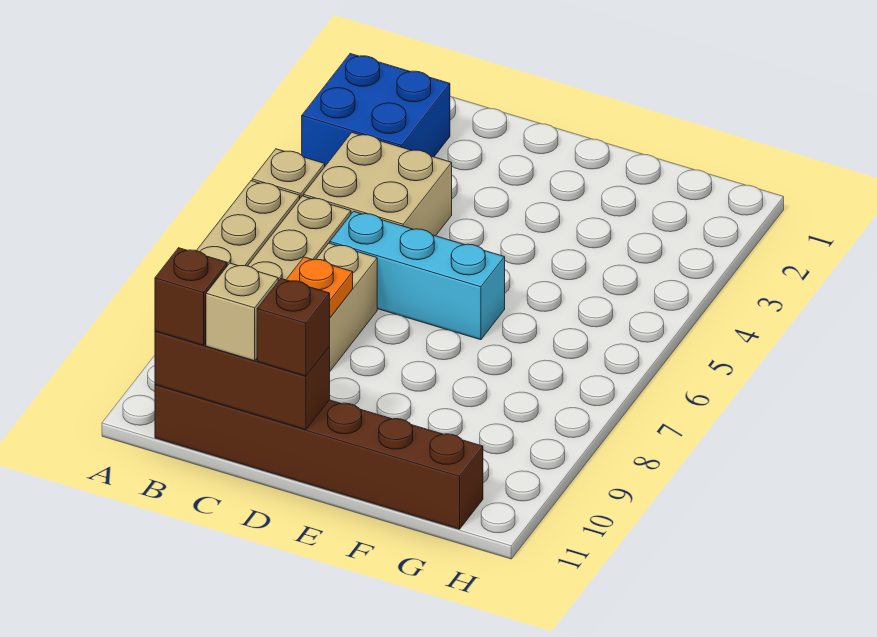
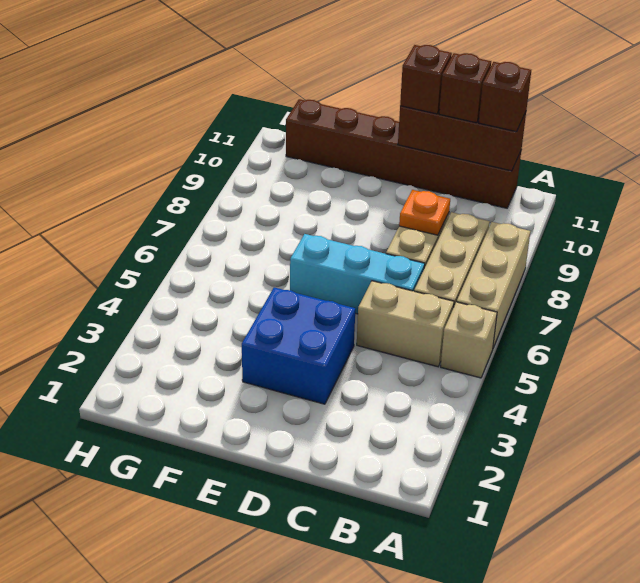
blue 2x2 brick [302,54,450,166] -> blue 2x2 brick moved to [242,287,355,404]
tan 2x2 brick [303,133,452,236] -> tan 1x2 brick [357,281,454,367]
tan 1x1 brick [206,263,278,361] -> brown 1x1 brick [439,53,491,123]

